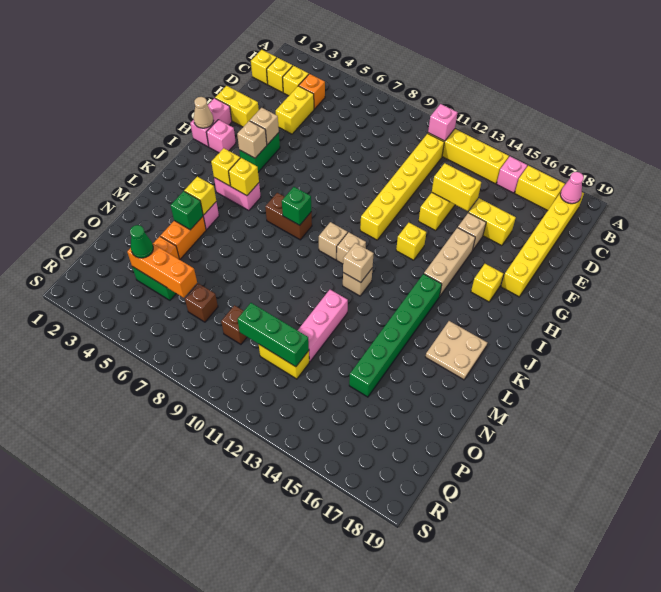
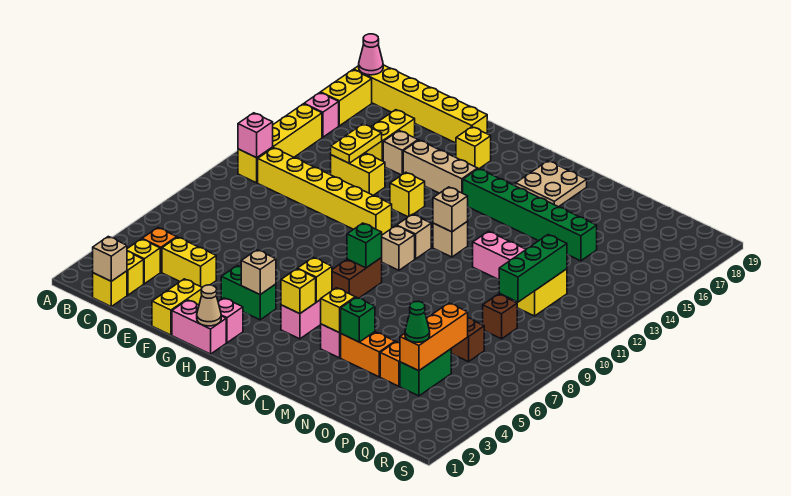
yellow 1x2 brick [432,163,481,211] -> yellow 1x2 plate [331,124,382,163]
tan 1x1 brick [250,108,279,145] -> tan 1x1 brick moved to [93,237,127,281]

